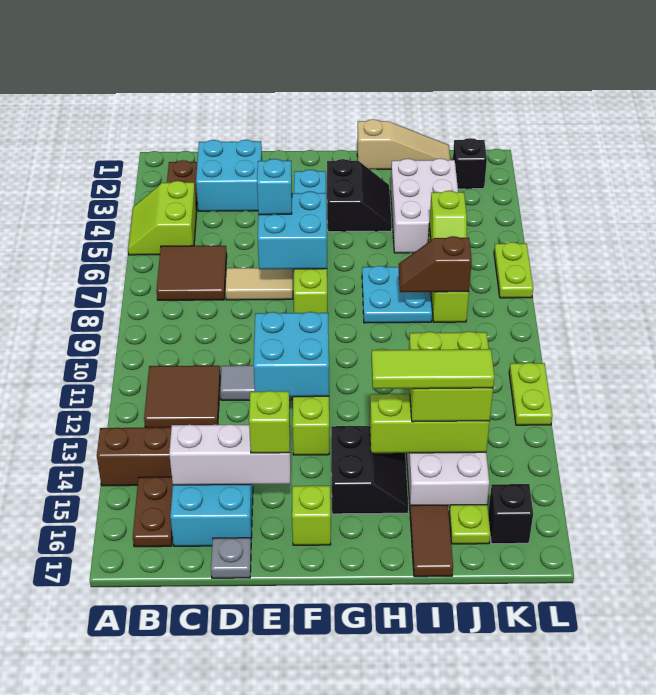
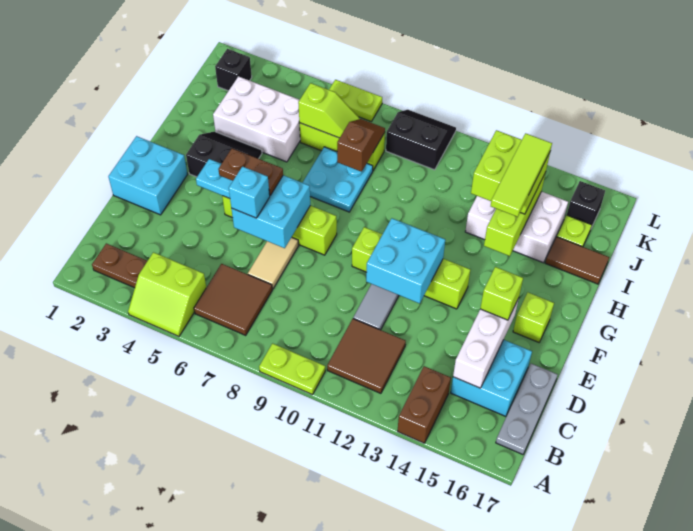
brown 1x2 plate [133,477,173,547] -> brown 1x2 plate moved to [218,149,283,195]
cyan 2x2 brick [196,140,262,211] -> cyan 2x2 brick moved to [108,136,188,215]
grey 1x1 plate [211,538,251,578] -> grey 1x3 plate [496,364,558,454]
black 2x2 slope [331,426,409,514] -> black 2x2 slope moved to [386,110,456,170]
tan 1x3 slope [357,119,450,169] -> none
brown 1x2 slope [399,236,472,292] -> brown 1x2 slope turned to [337,119,385,172]
lime 1x2 plate [509,363,552,425] -> lime 1x2 plate moved to [259,343,325,395]

